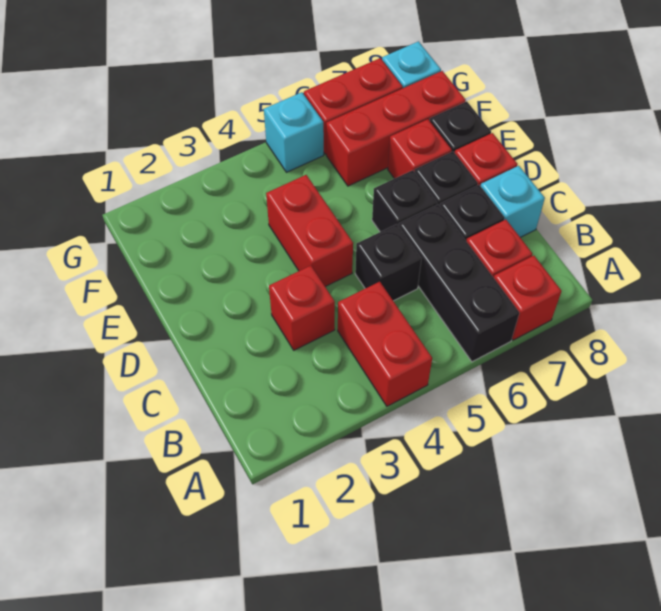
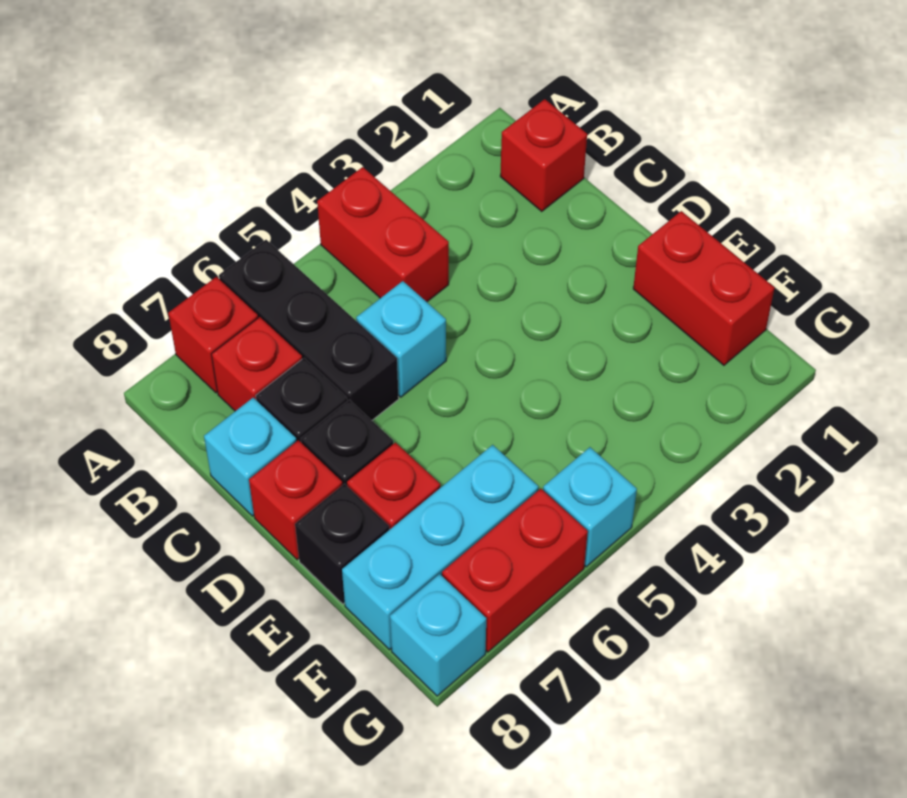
red 1x1 brick [269,266,335,350] -> red 1x1 brick moved to [500,99,587,211]
black 1x1 brick [355,224,421,301] -> cyan 1x1 brick [356,281,446,397]
red 1x2 brick [266,175,353,287] -> red 1x2 brick moved to [633,211,774,365]
black 1x1 brick [372,170,437,232] -> none
red 1x3 brick [326,71,466,186] -> cyan 1x3 brick [342,445,538,650]

